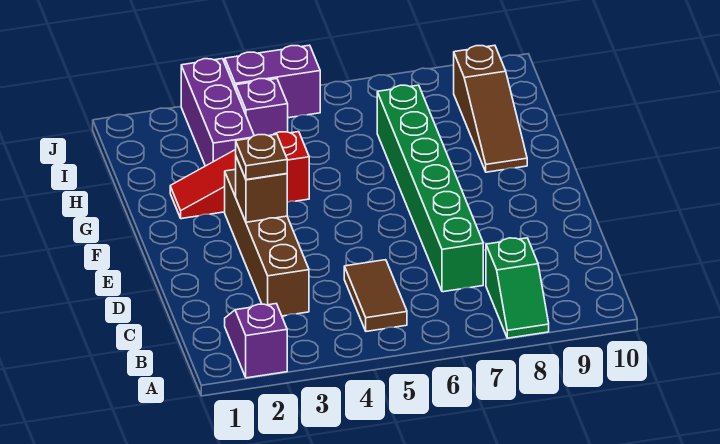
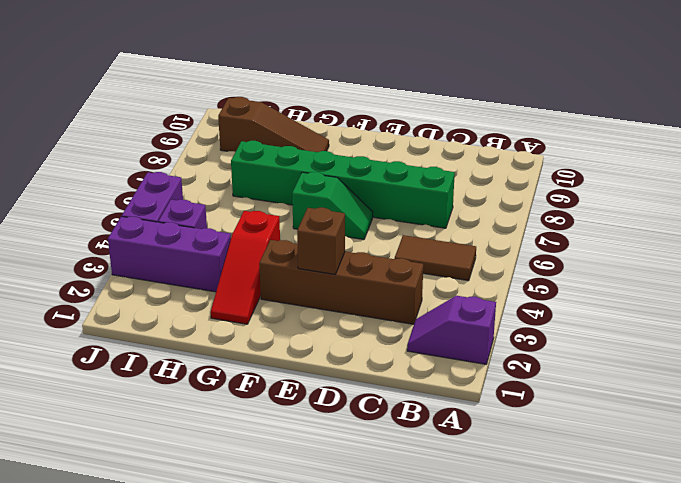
green 1x2 slope [486,238,549,338] -> green 1x2 slope moved to [292,172,373,240]
brown 1x1 plate [236,134,287,180] -> none

